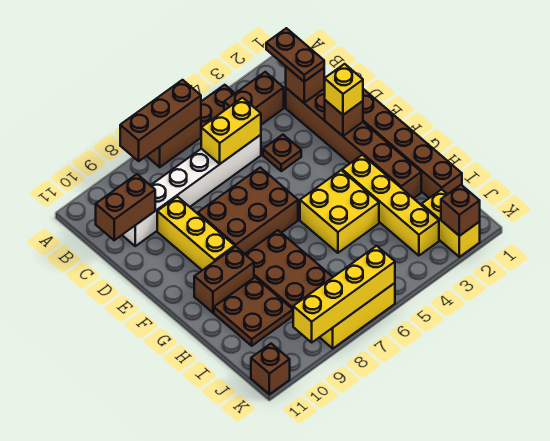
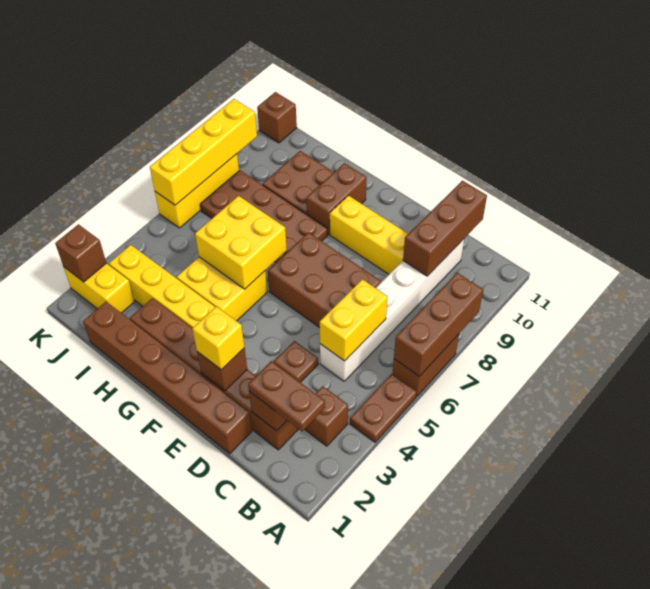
brown 1x2 brick [224,72,284,125] -> brown 1x1 brick [305,386,348,446]
brown 1x2 brick [96,174,155,240] -> brown 1x3 brick [403,181,487,276]
brown 2x3 brick [198,168,298,254] -> brown 2x3 brick turned to [268,233,381,328]
none -> yellow 2x2 brick [195,196,287,289]

